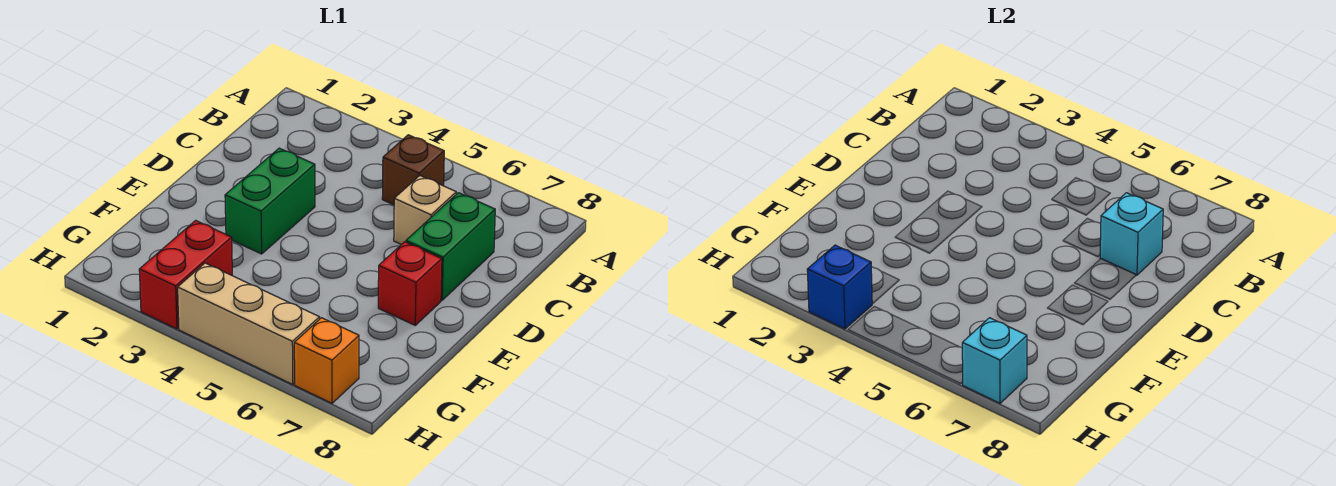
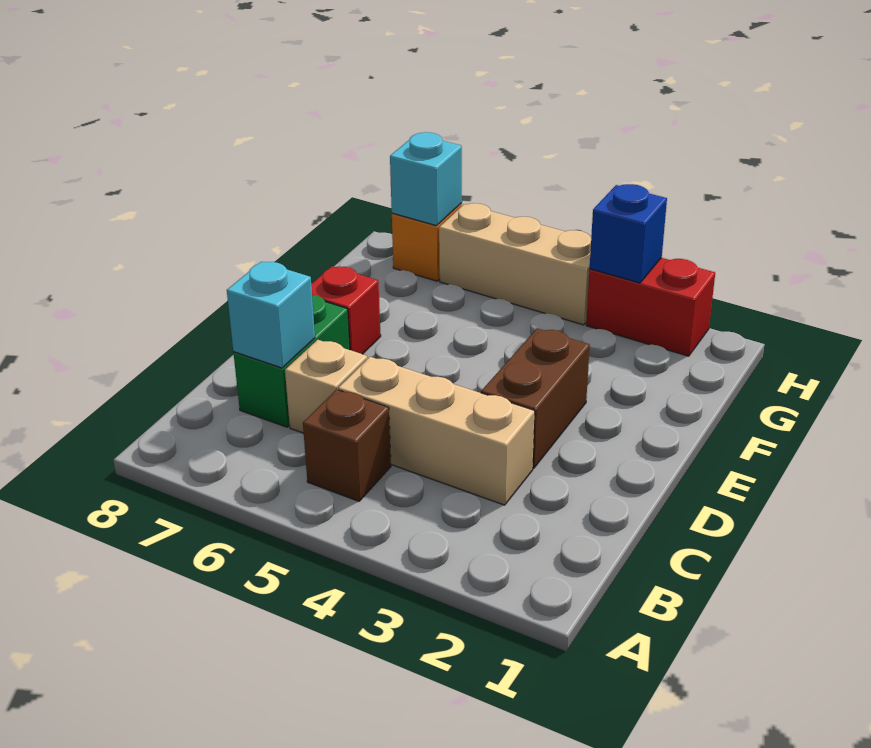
none -> tan 1x3 brick [338,357,535,505]
green 1x2 brick [225,148,315,254] -> brown 1x2 brick [481,328,590,468]
red 1x2 brick [139,220,232,329] -> red 1x2 brick turned to [586,258,715,356]

